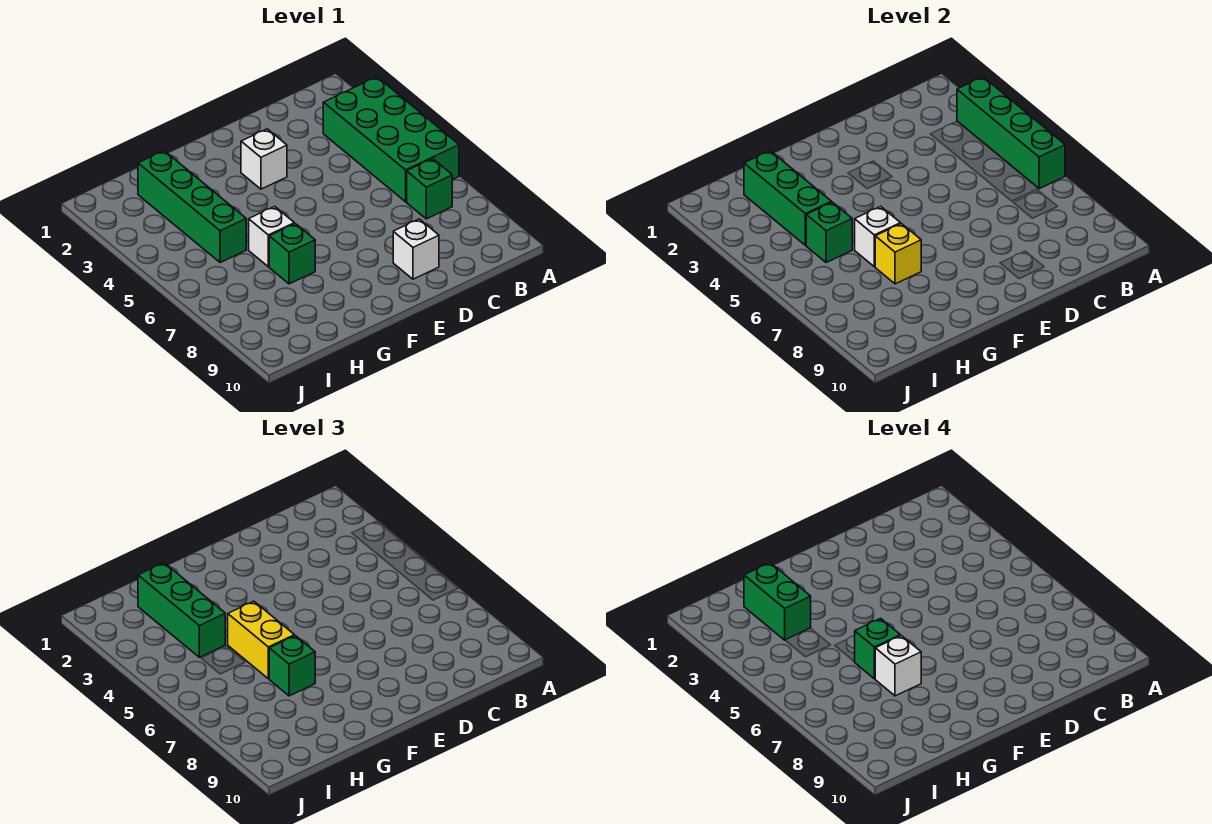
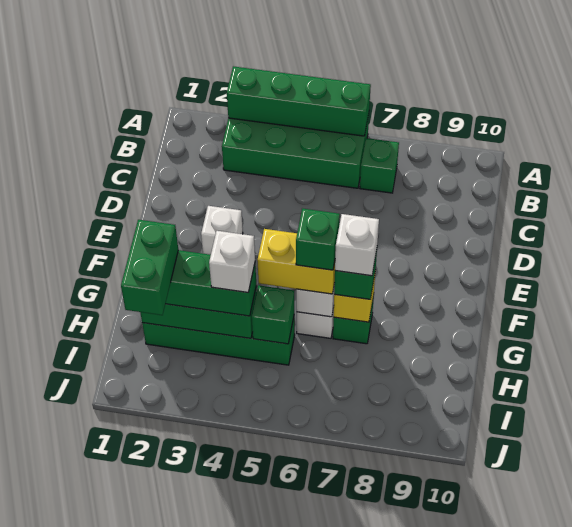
white 1x1 brick [393,219,439,279] -> white 1x1 brick moved to [209,231,255,292]
green 1x2 brick [744,563,811,640] -> green 1x2 brick turned to [121,220,178,315]

